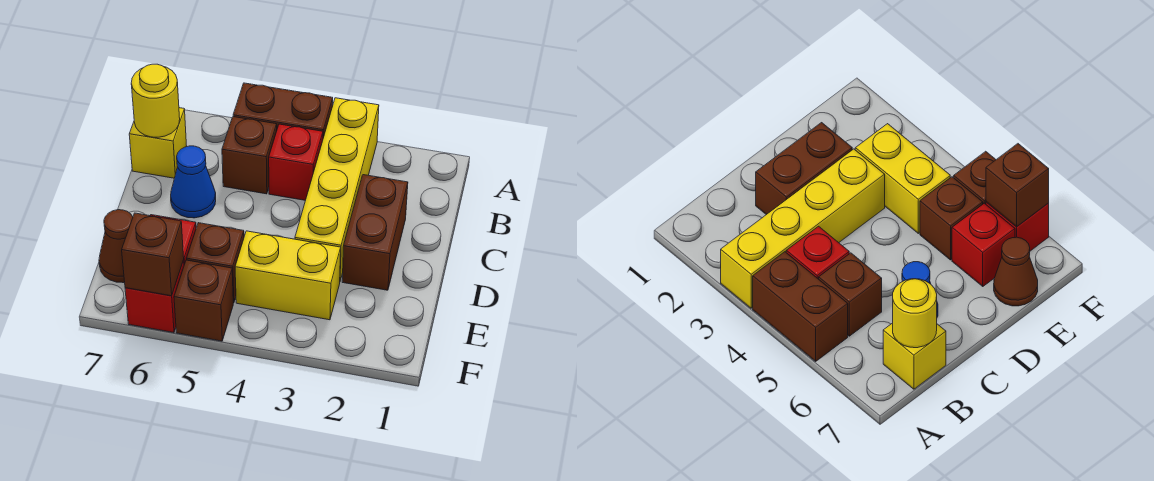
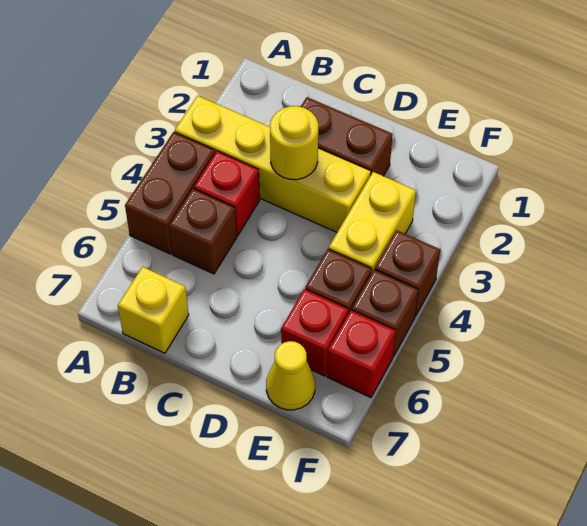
yellow 1x1 round brick [131,64,180,137] -> yellow 1x1 round brick moved to [270,106,318,180]
blue 1x1 cone [171,146,216,218] -> none
brown 1x1 cone [99,210,133,283] -> yellow 1x1 cone [266,341,315,410]
brown 1x1 brick [122,213,184,296] -> brown 1x1 brick moved to [375,230,440,316]

